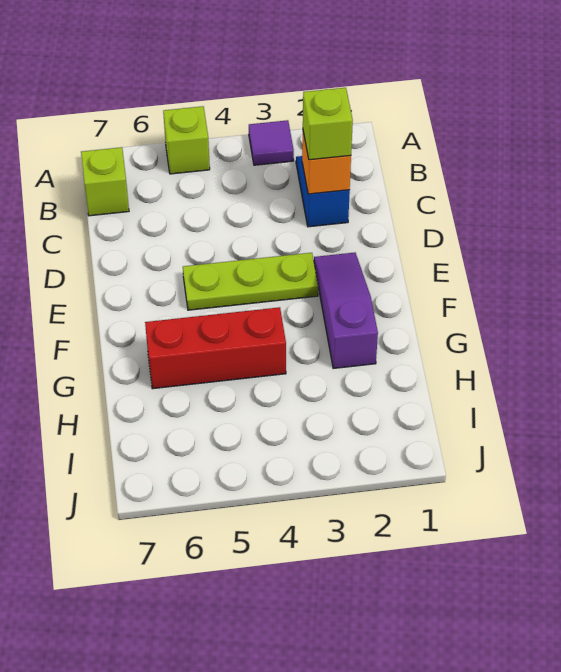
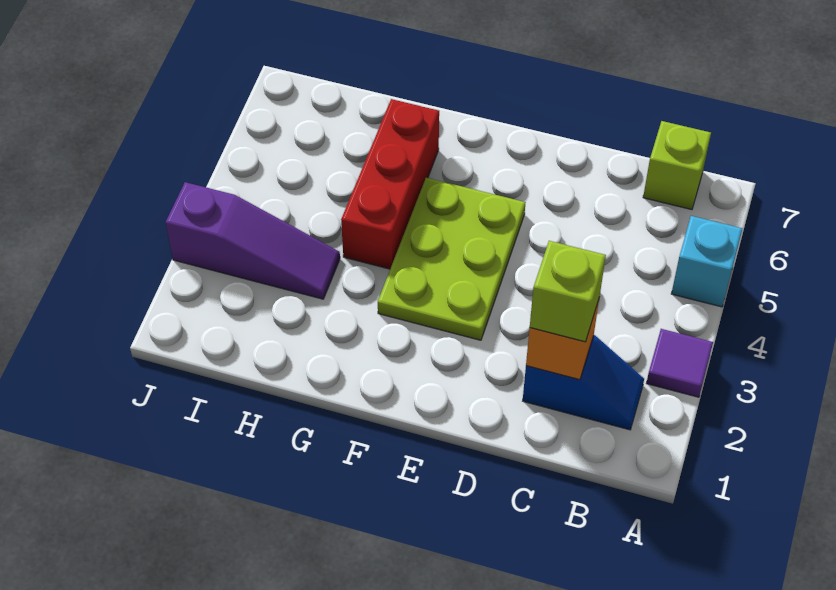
lime 1x1 brick [163,106,210,174] -> cyan 1x1 brick [671,216,742,307]
purple 1x3 slope [314,253,378,369] -> purple 1x3 slope moved to [166,182,340,299]
lime 1x3 plate [183,253,318,310] -> lime 2x3 plate [378,178,526,340]

